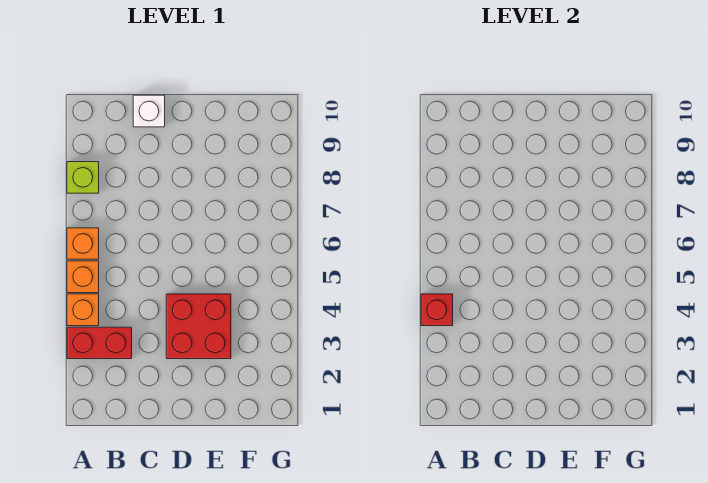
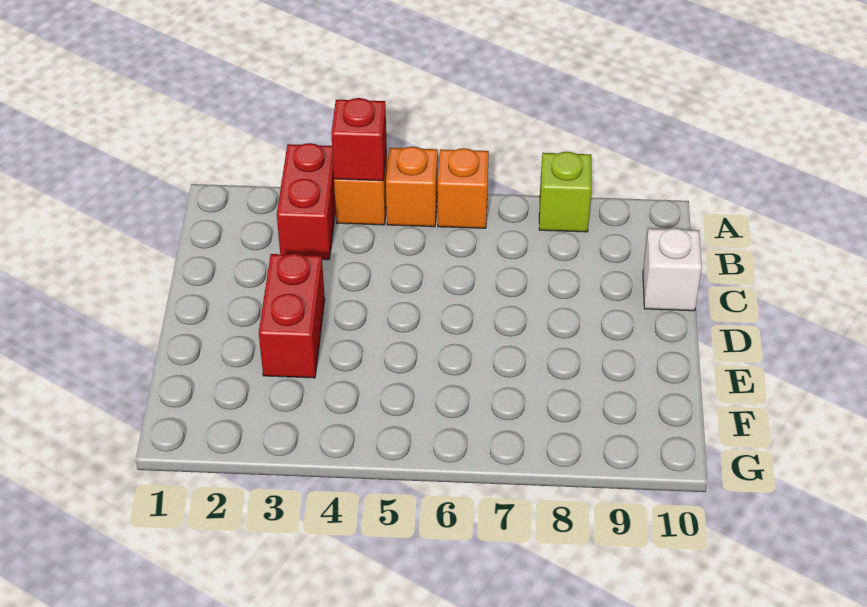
red 2x2 brick [166,294,231,359] -> red 1x2 brick [259,254,325,378]

